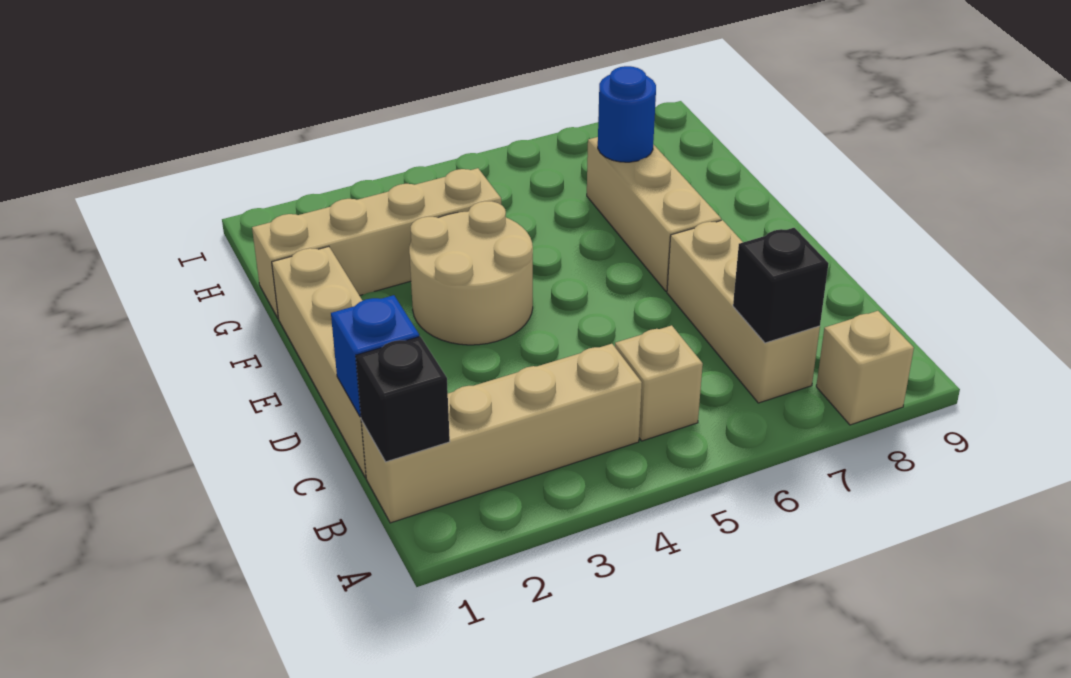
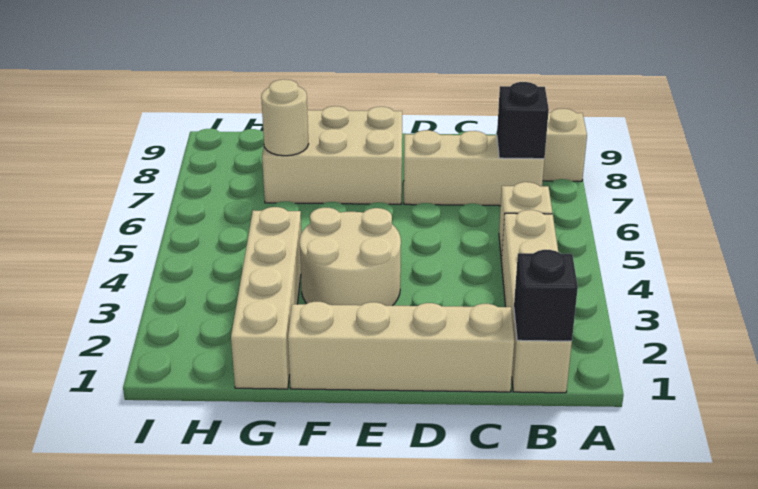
blue 1x1 brick [331,295,419,417] -> none
tan 1x3 brick [587,137,721,291] -> tan 2x3 brick [262,106,402,204]
blue 1x1 round brick [598,66,656,162] -> tan 1x1 round brick [261,79,308,156]

